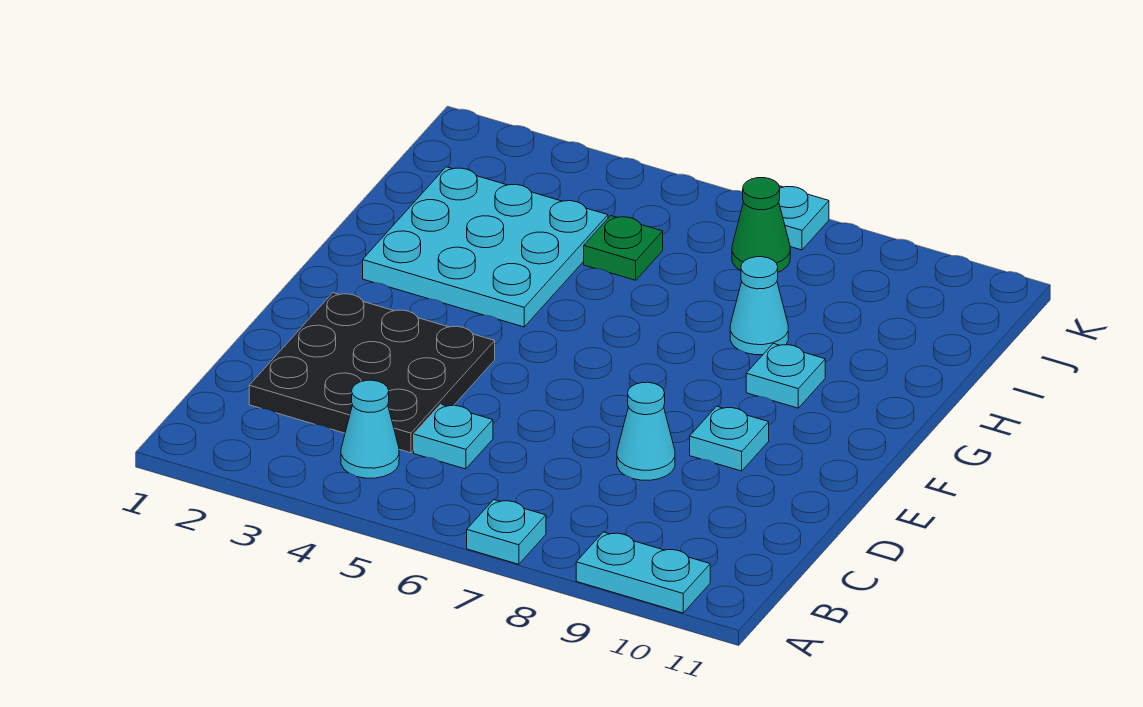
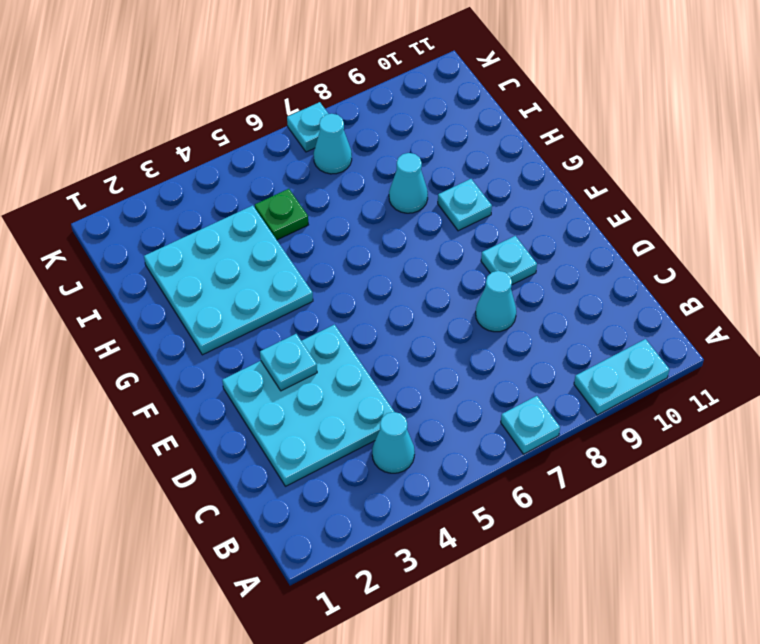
black 3x3 plate [249,293,495,453] -> cyan 3x3 plate [222,325,394,486]
cyan 1x1 plate [414,404,493,469] -> cyan 1x1 plate moved to [260,334,317,391]
green 1x1 cone [732,178,790,272] -> cyan 1x1 cone [314,114,352,174]

